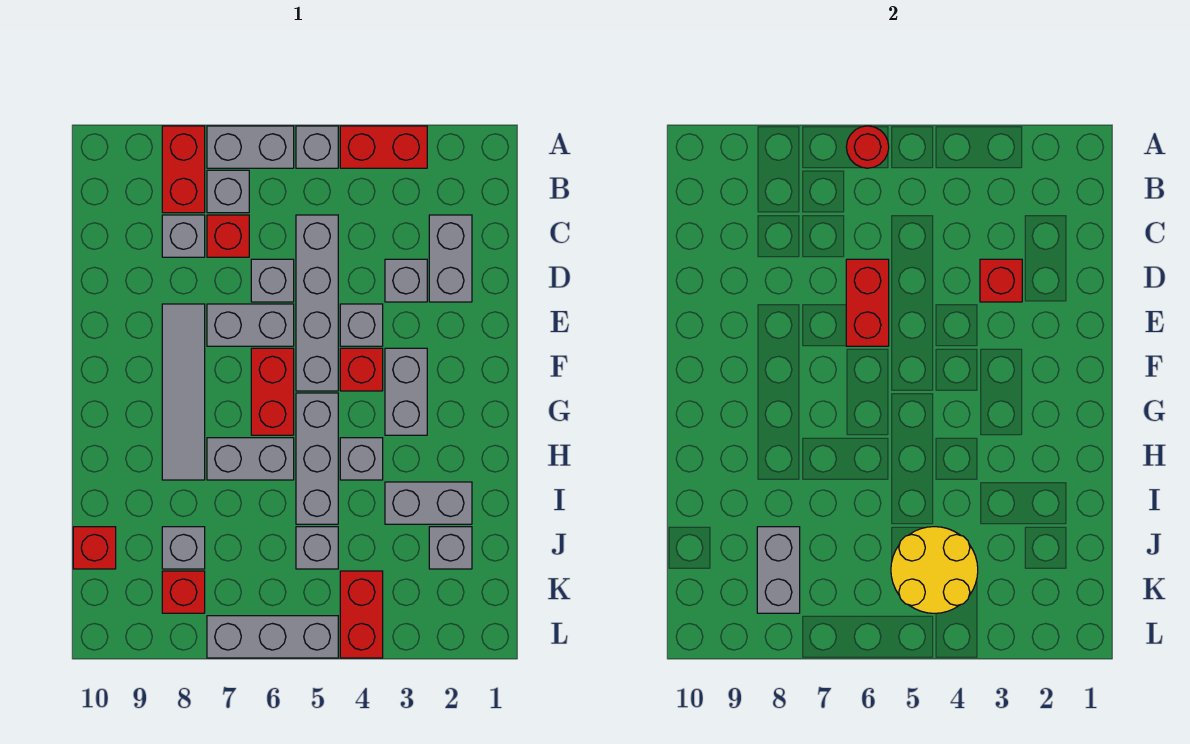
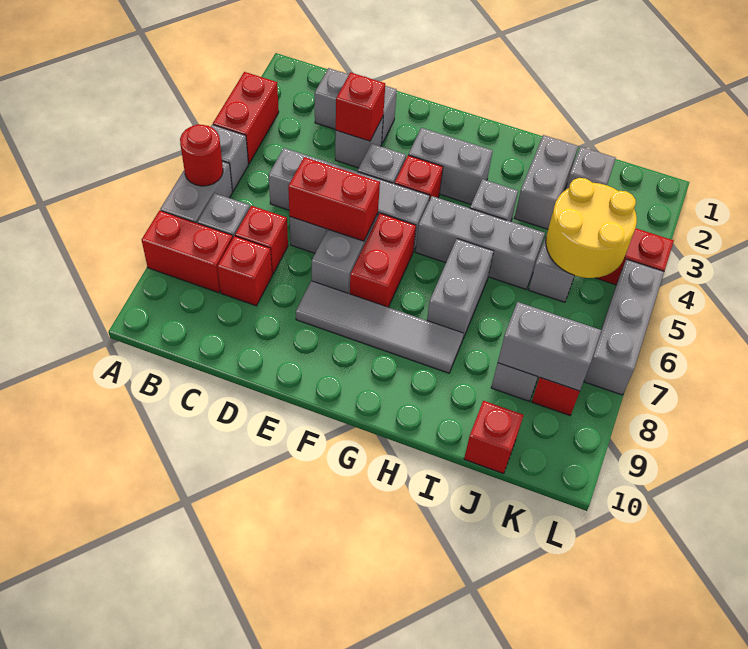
grey 1x1 brick [162,215,205,257] -> red 1x1 brick [217,236,272,306]
red 1x2 brick [251,348,294,435] -> red 1x2 brick turned to [350,213,416,307]

